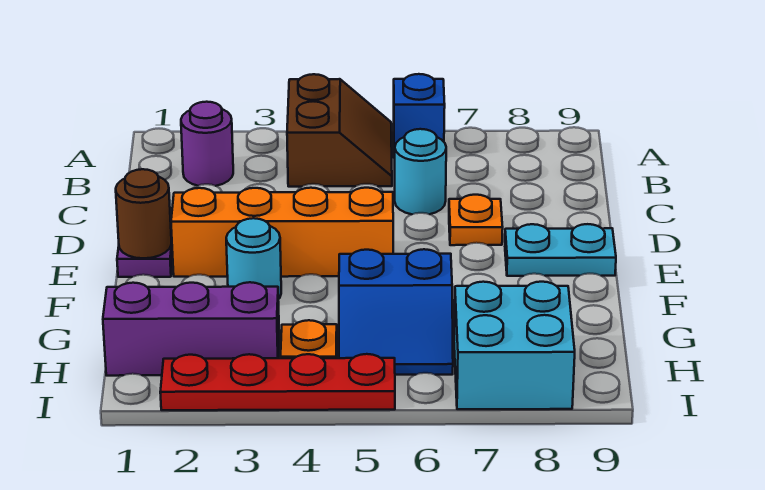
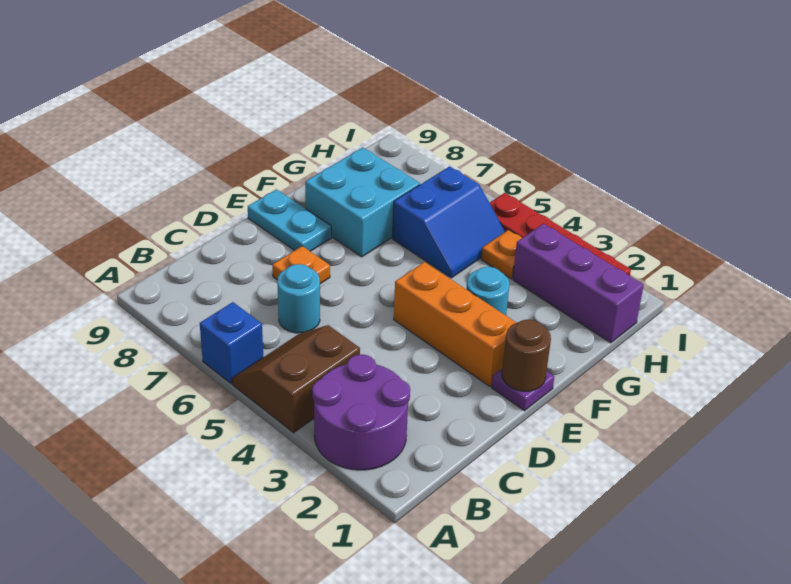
purple 1x1 round brick [181,102,233,186] -> purple 2x2 round brick [312,354,410,470]
orange 1x4 brick [171,188,393,277] -> orange 1x3 brick [394,262,516,387]
blue 2x2 slope [339,249,453,375] -> blue 2x2 slope turned to [392,166,505,278]
cyan 2x2 brick [454,282,575,409] -> cyan 2x2 brick moved to [305,148,420,257]

